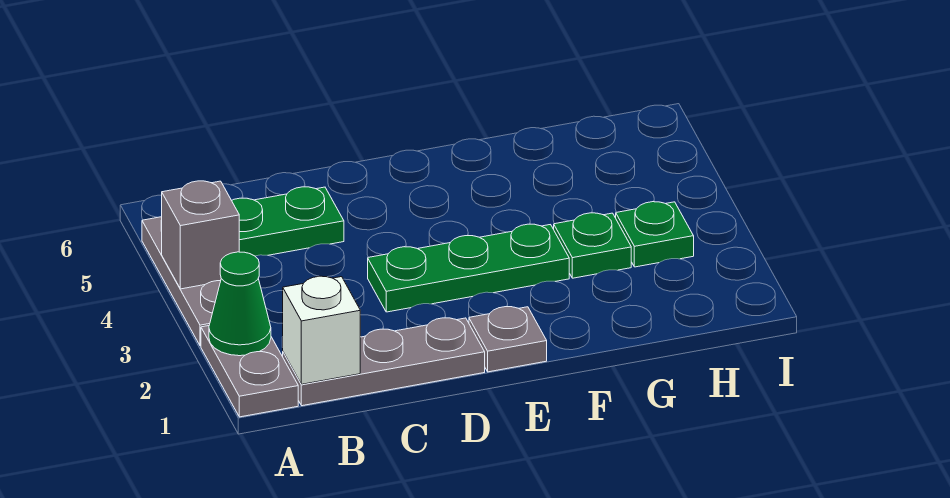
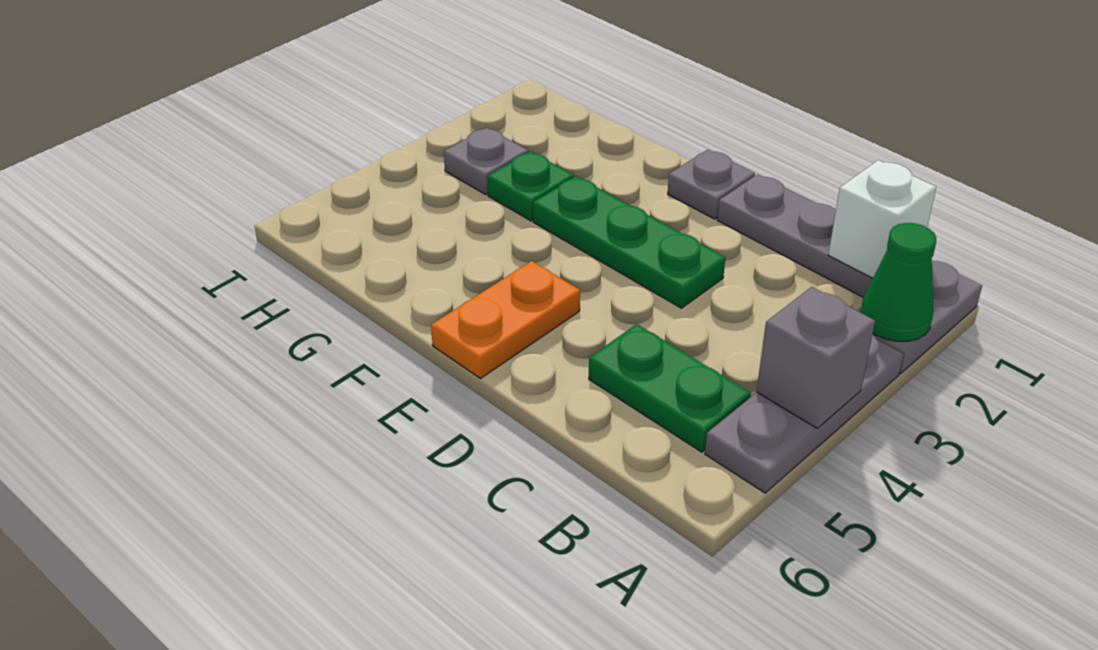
none -> orange 1x2 plate [431,261,580,379]
green 1x1 plate [616,202,694,267] -> grey 1x1 plate [444,128,528,195]

